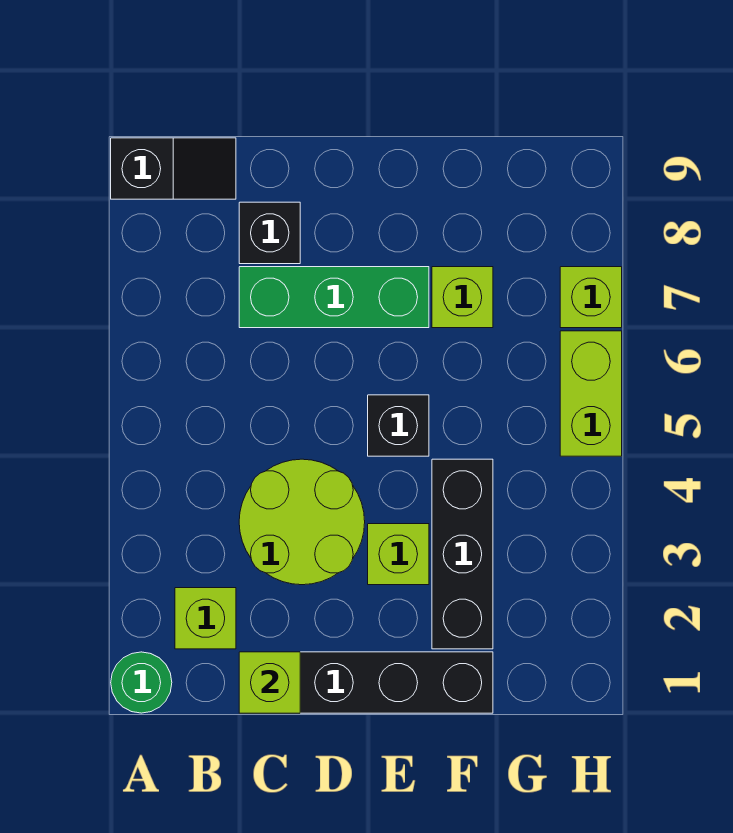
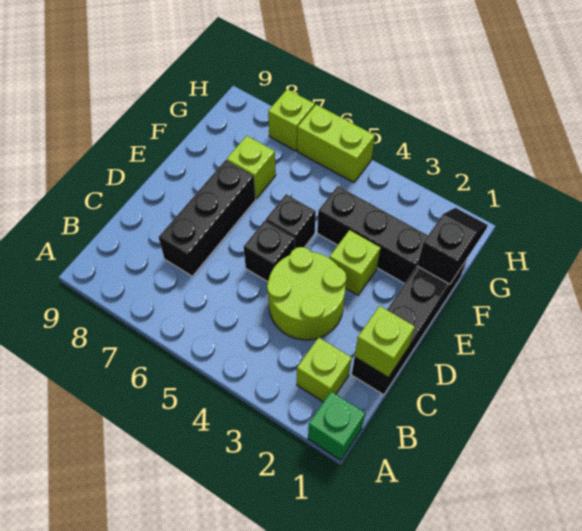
green 1x1 round brick [111,652,172,713] -> green 1x1 brick [308,392,365,460]
black 1x2 slope [111,138,236,199] -> black 1x2 slope moved to [417,208,488,284]
green 1x3 brick [239,267,429,328] -> black 1x3 brick [159,160,256,276]
black 1x1 brick [239,202,300,264] -> black 1x1 brick moved to [244,221,295,282]

